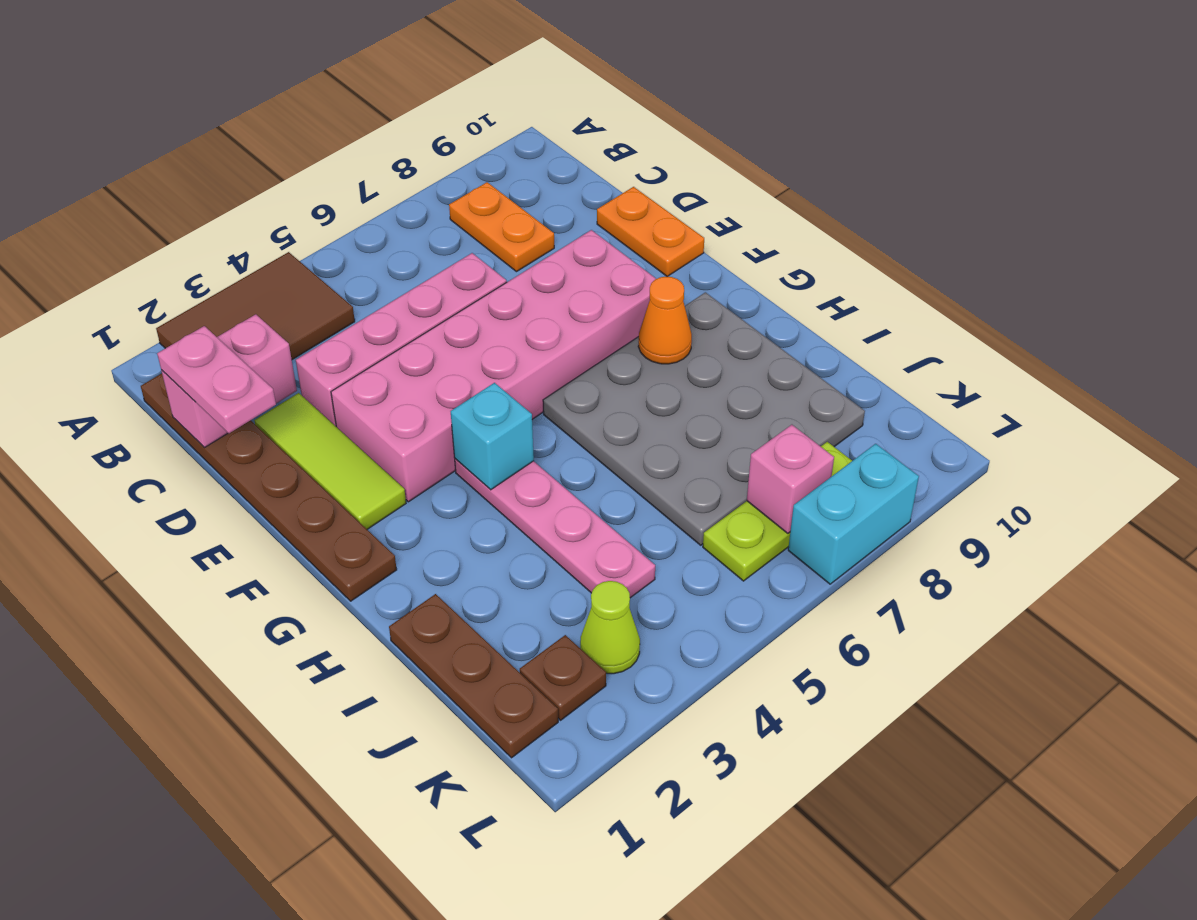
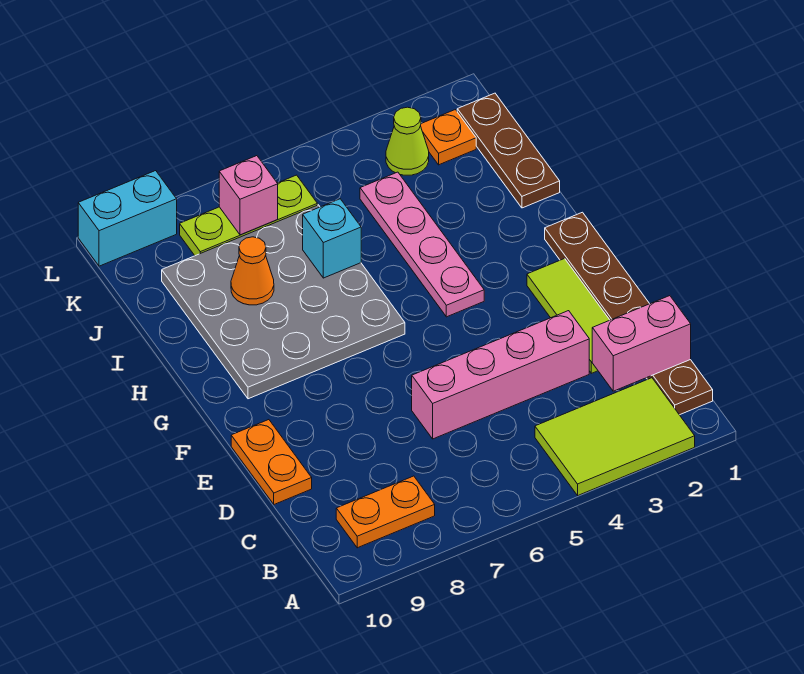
brown 2x3 tile [156,252,355,360] -> lime 2x3 tile [535,378,695,495]
orange 1x2 plate [449,182,554,272] -> orange 1x2 plate turned to [336,476,435,548]
pink 1x2 plate [157,326,276,433] -> none
pink 2x6 brick [331,230,656,502] -> none
cyan 1x1 brick [451,383,534,490] -> cyan 1x1 brick moved to [303,199,361,278]
orange 1x1 cone [638,277,692,364] -> orange 1x1 cone moved to [231,237,274,305]
brown 1x1 plate [520,635,606,720] -> orange 1x1 plate [420,110,476,165]
cyan 1x2 brick [788,444,919,584] -> cyan 1x2 brick moved to [78,171,177,266]

